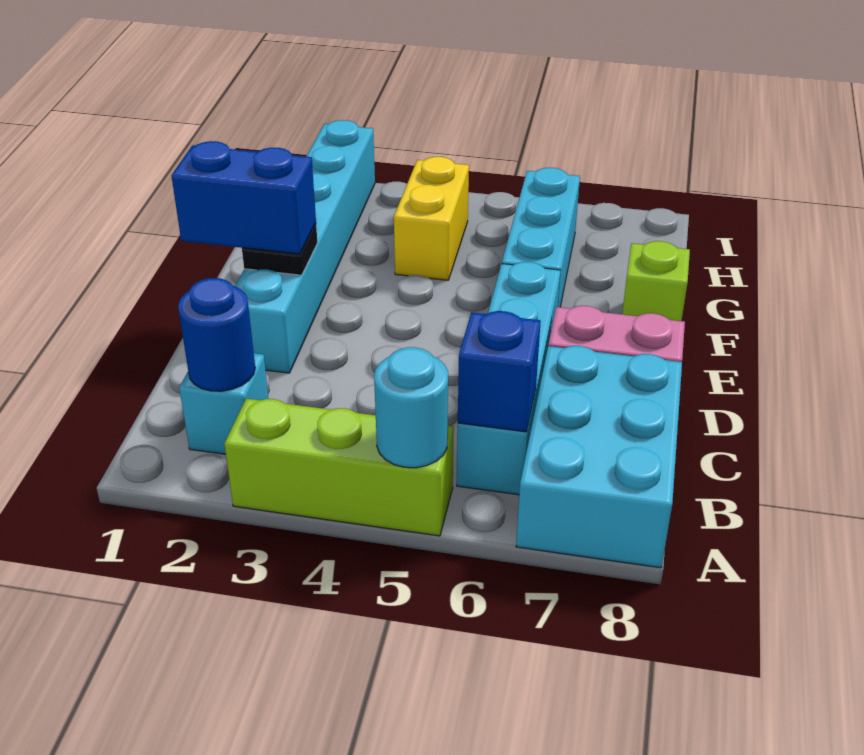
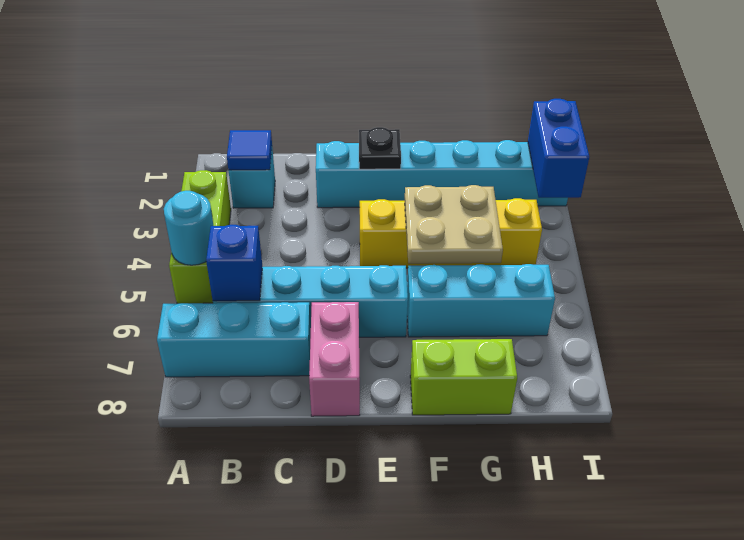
cyan 2x3 brick [516,346,682,568] -> cyan 1x3 brick [157,302,311,377]
blue 1x1 round brick [178,278,255,391] -> blue 1x1 tile [227,130,272,170]
blue 1x2 brick [171,141,316,254] -> blue 1x2 brick moved to [528,99,589,198]
none -> tan 2x2 plate [405,185,503,264]
lime 1x1 brick [622,241,690,321] -> lime 1x2 brick [410,339,517,415]
yellow 1x2 brick [394,157,469,280] -> yellow 1x4 brick [360,198,542,268]

